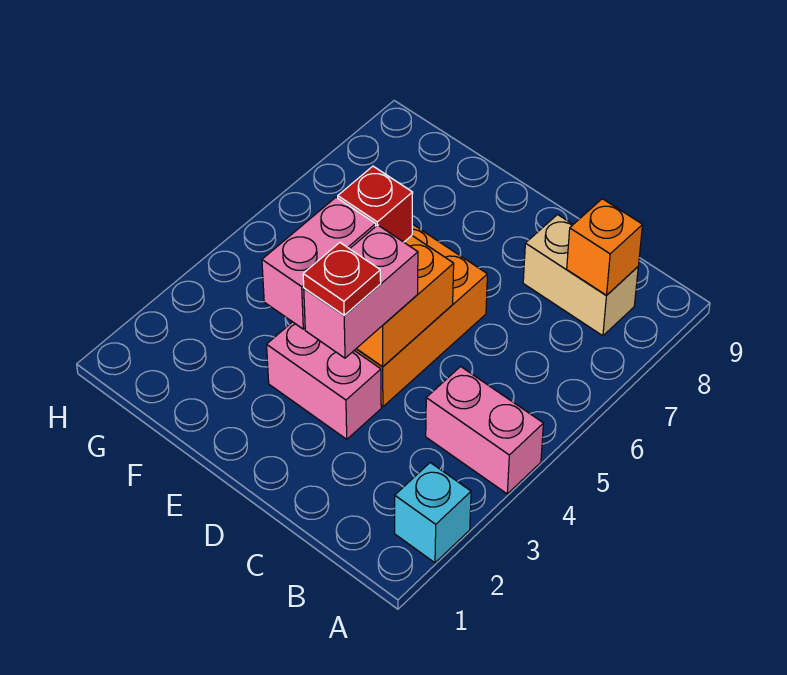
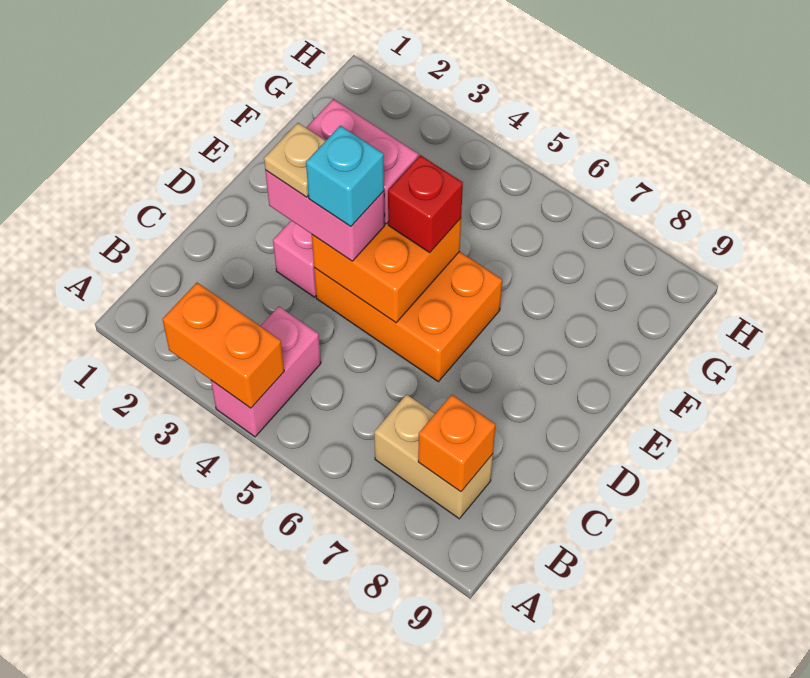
cyan 1x1 brick [395,463,471,563] -> cyan 1x1 brick moved to [306,126,384,227]
none -> orange 1x2 brick [163,283,284,408]
tan 1x2 brick [523,215,638,336] -> tan 1x2 brick turned to [374,394,493,519]
red 1x1 plate [303,243,381,315] -> tan 1x1 plate [264,123,325,197]

